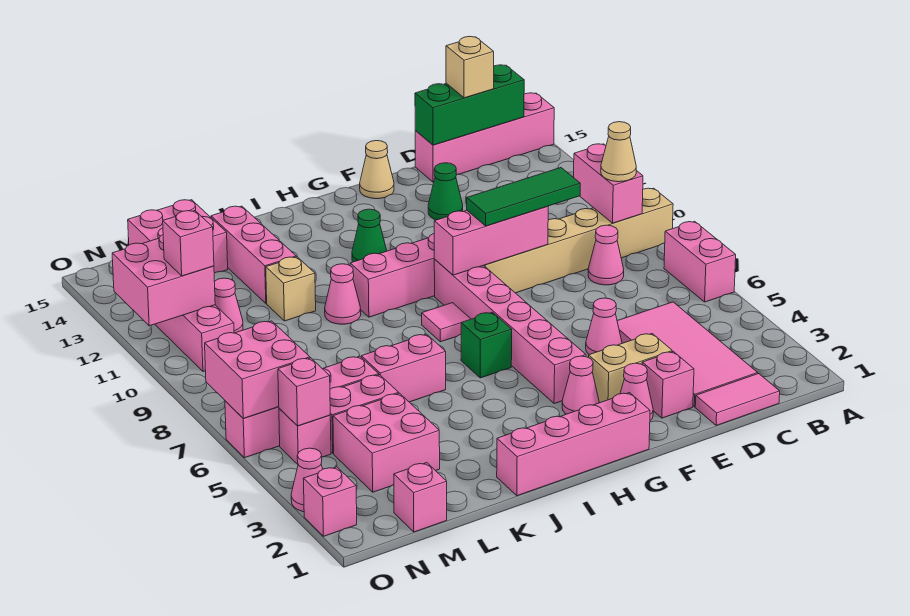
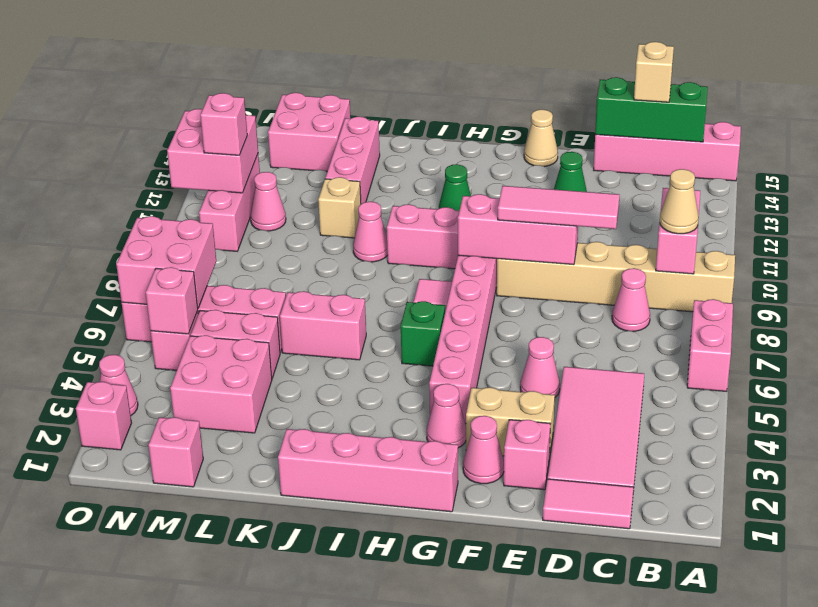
green 1x3 tile [467,168,580,226] -> pink 1x3 tile [498,186,619,229]

